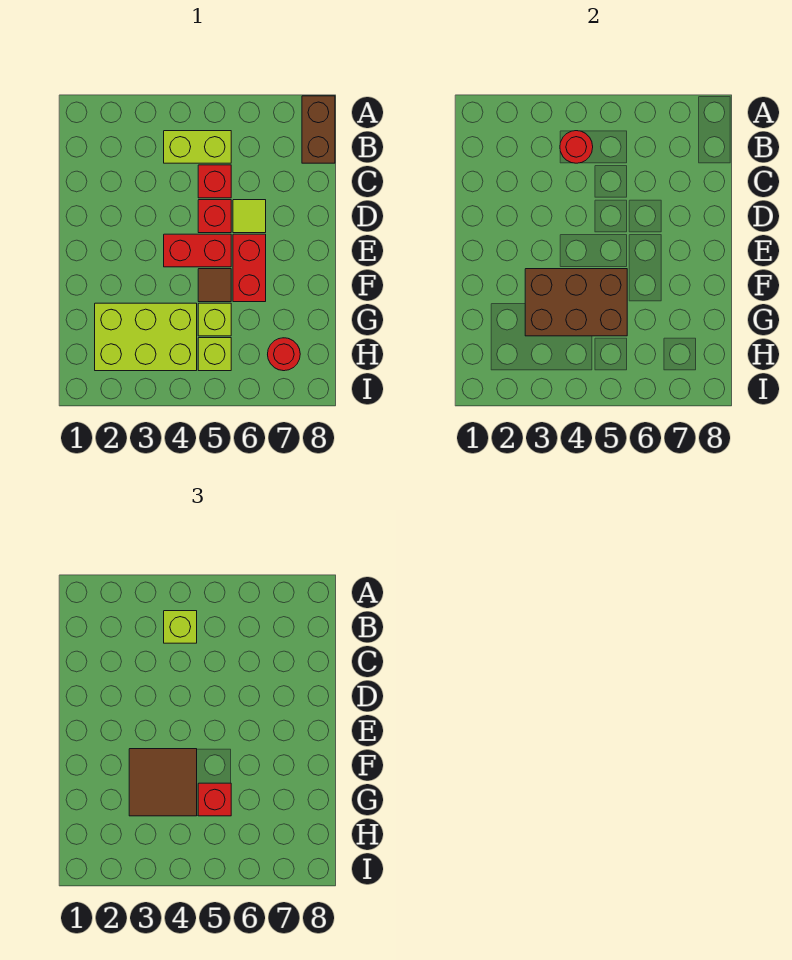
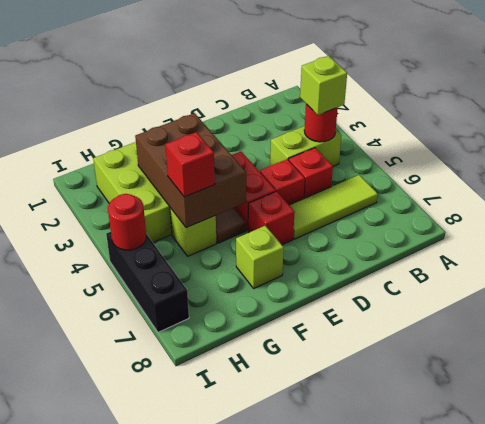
brown 1x2 brick [302,96,335,163] -> none
lime 1x2 brick [164,131,231,163] -> lime 1x2 brick turned to [270,126,341,166]
lime 1x1 tile [233,200,266,233] -> lime 1x3 tile [289,175,378,239]
red 1x2 brick [233,234,266,302] -> red 1x1 brick [248,191,294,245]
brown 2x2 tile [129,749,197,816] -> none
lime 1x1 brick [198,338,231,371] -> lime 1x1 brick moved to [236,226,284,288]
red 1x1 round brick [268,338,300,371] -> red 1x1 round brick moved to [108,194,146,250]
none -> black 1x3 brick [106,232,189,332]

